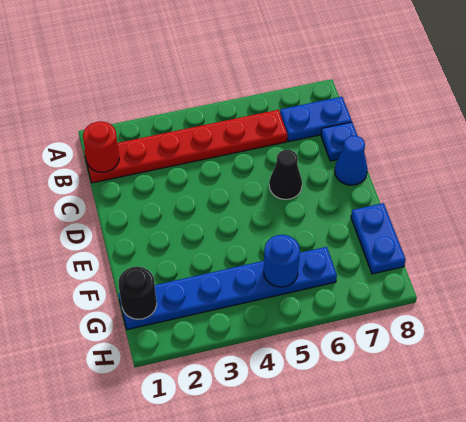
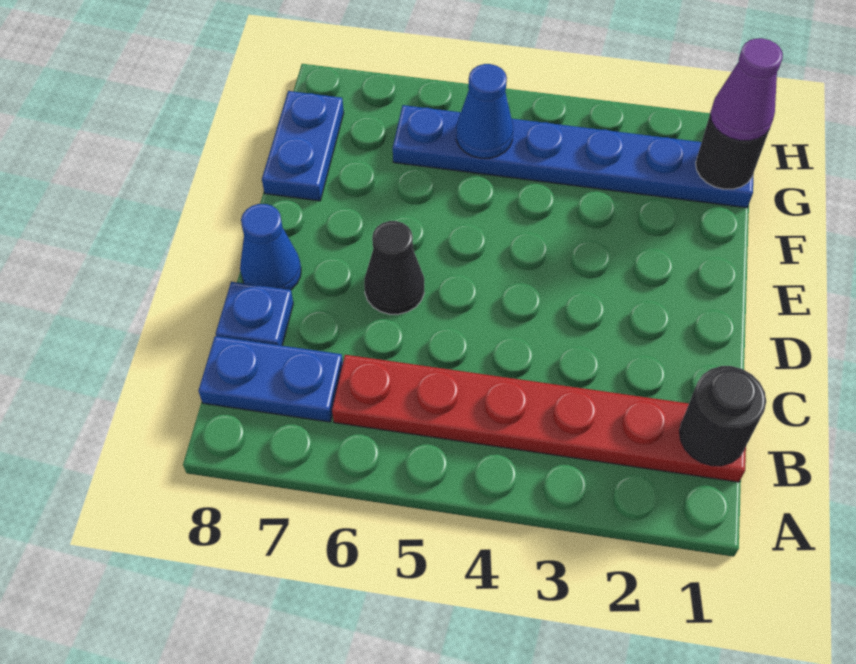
red 1x1 round brick [83,121,119,172] -> black 1x1 round brick [680,366,766,466]
none -> purple 1x1 cone [710,38,783,141]
blue 1x1 round brick [264,235,300,287] -> blue 1x1 cone [456,64,513,158]

